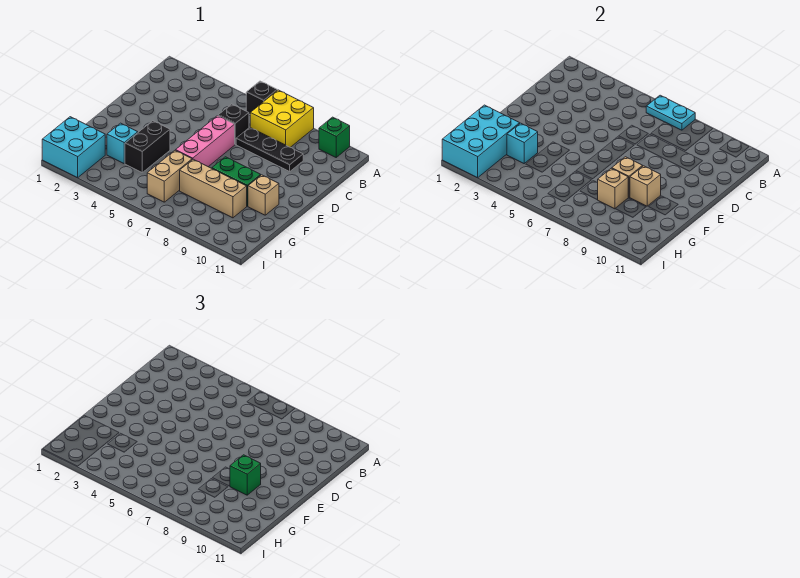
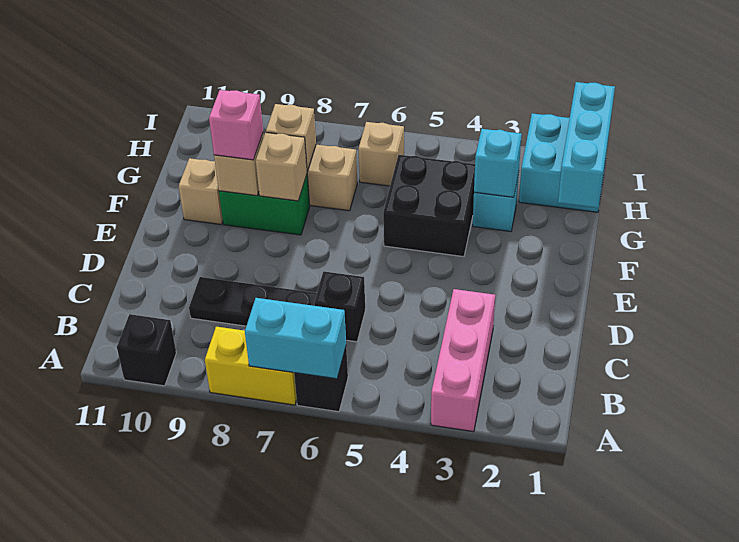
cyan 1x2 plate [646,95,695,130] -> cyan 1x2 brick [245,298,346,379]
yellow 2x2 brick [250,90,314,147] -> yellow 1x2 brick [205,327,297,405]
green 1x1 brick [319,117,350,157] -> black 1x1 brick [117,314,176,386]
pink 1x3 brick [176,116,235,167] -> pink 1x3 brick moved to [431,289,495,432]
black 1x2 brick [125,121,170,172] -> black 2x2 brick [383,155,475,257]
green 1x1 brick [230,455,261,495] -> pink 1x1 brick [209,90,263,160]
cyan 2x3 brick [442,105,520,178] -> cyan 1x3 brick [558,82,615,208]
tan 1x2 brick [147,150,192,202] -> tan 1x1 brick [358,122,404,186]

